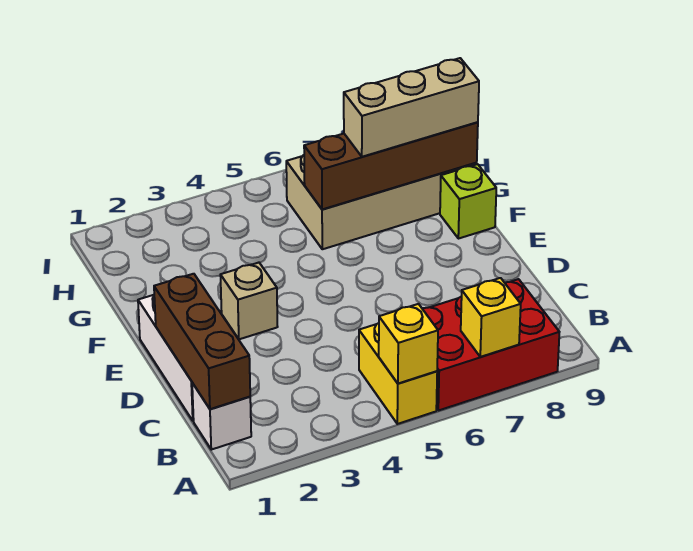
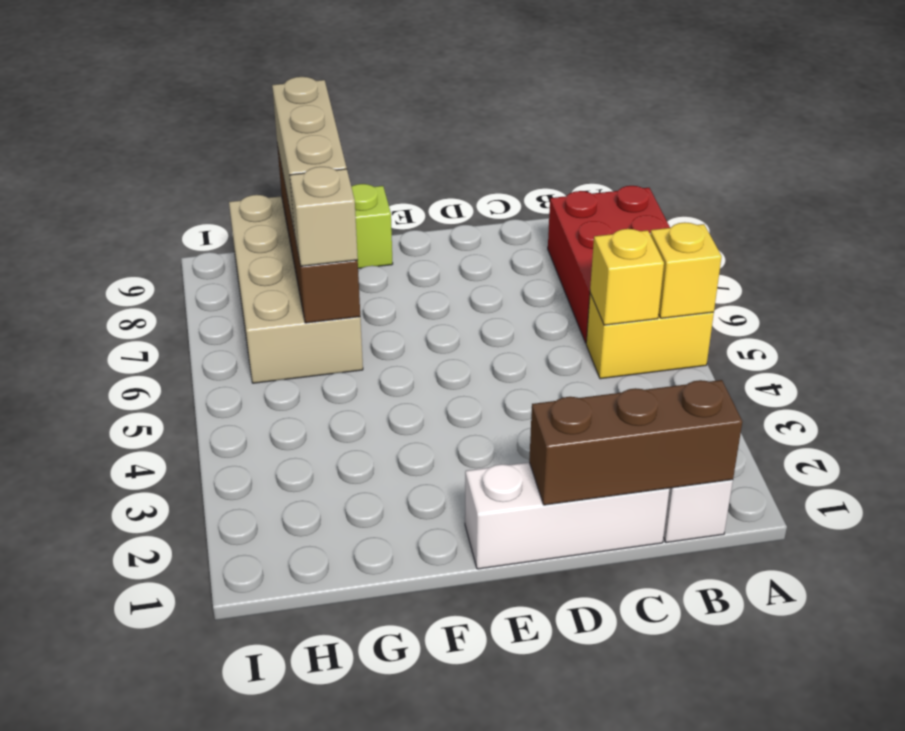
yellow 1x1 brick [461,278,521,357] -> yellow 1x1 brick moved to [590,229,664,325]
tan 1x1 brick [220,263,278,339] -> tan 1x1 brick moved to [290,167,358,266]

